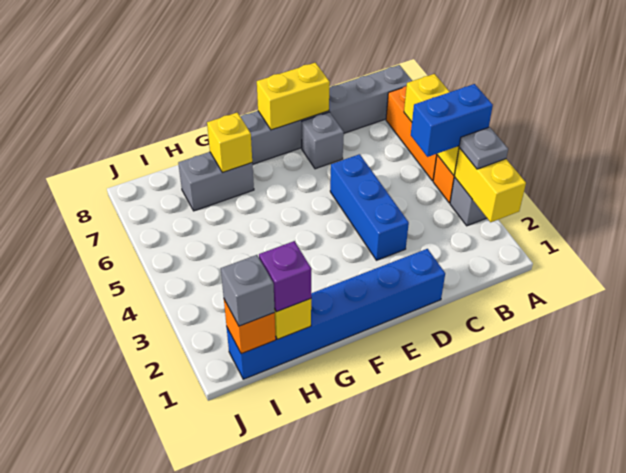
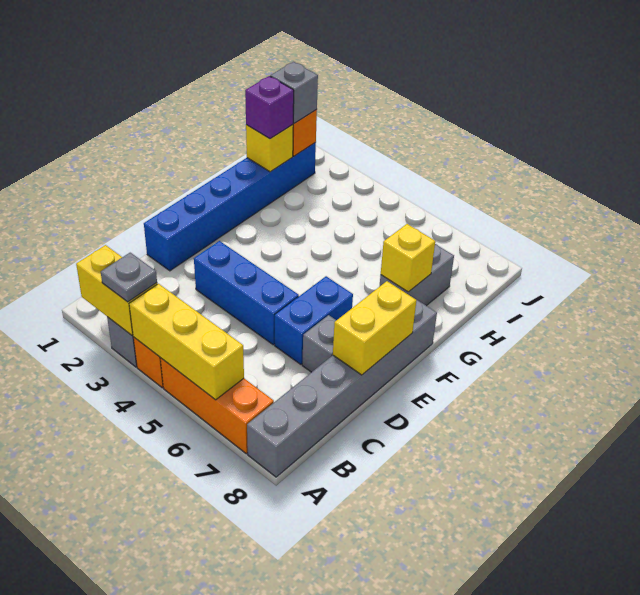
blue 1x2 brick [411,84,493,157] -> blue 1x2 brick moved to [275,276,353,364]

